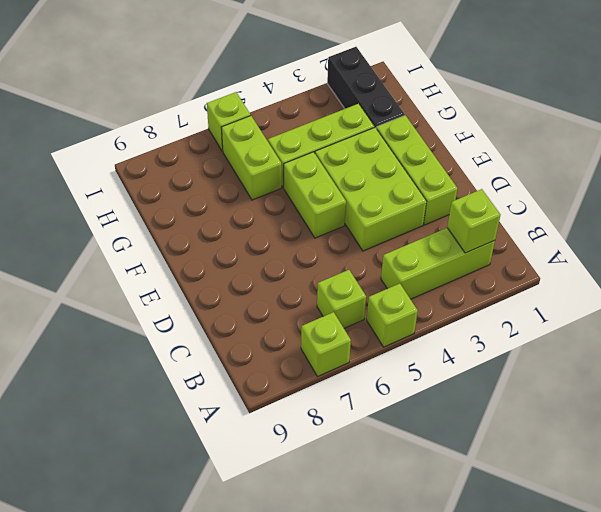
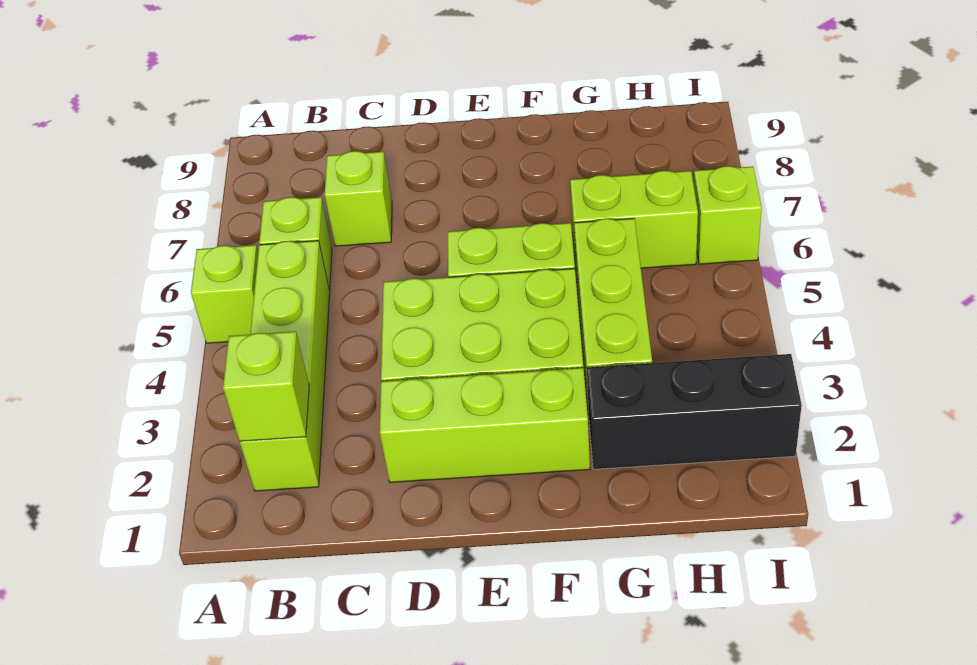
lime 1x1 brick [301,312,351,376] -> lime 1x1 brick moved to [325,151,392,246]
lime 1x3 brick [381,228,495,299] -> lime 1x4 brick [240,241,330,491]

